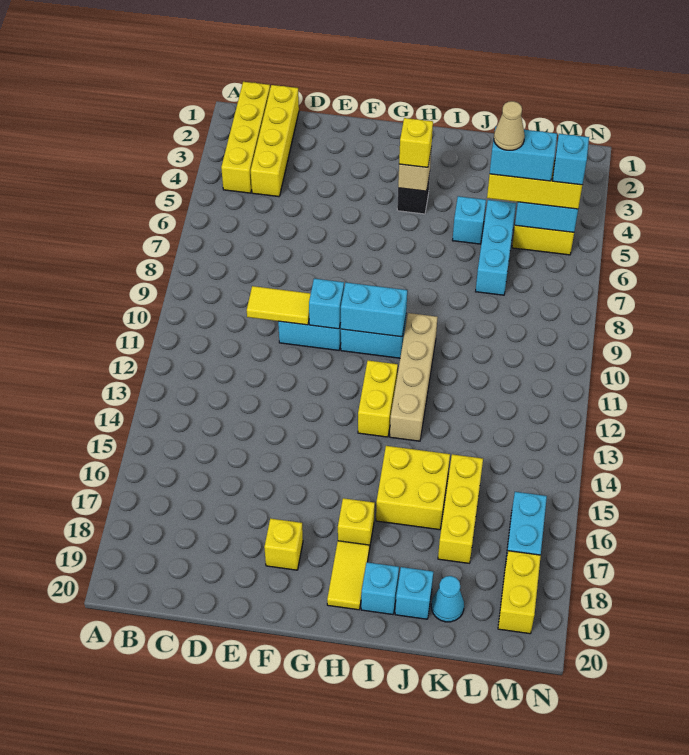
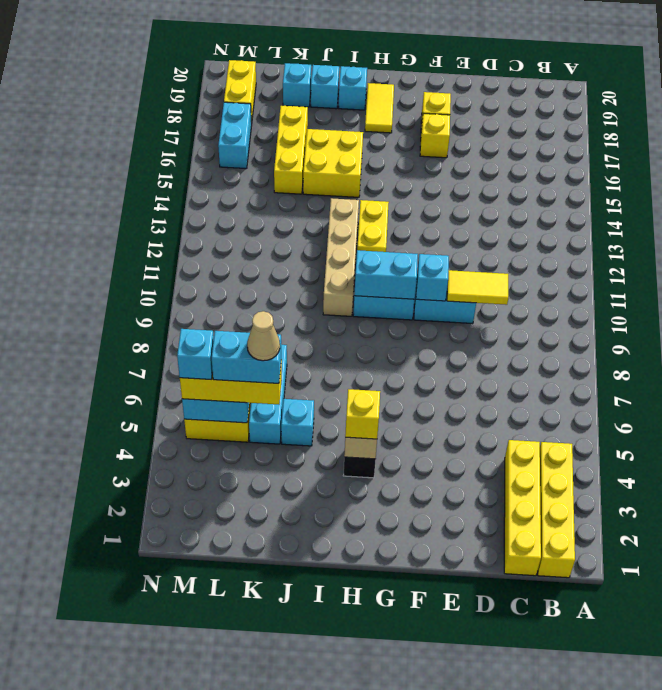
yellow 1x1 brick [338,498,375,550] -> yellow 1x1 brick moved to [420,114,450,158]
cyan 1x1 cone [431,576,464,622] -> cyan 1x1 brick [283,63,311,107]

